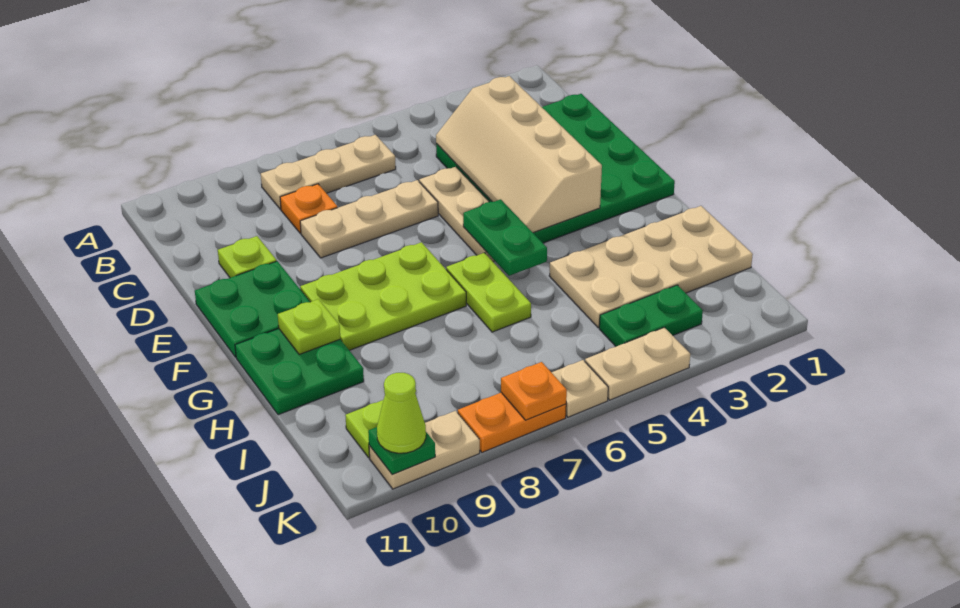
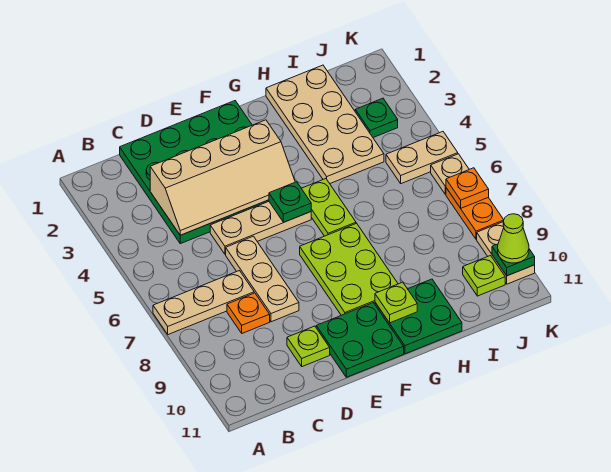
tan 1x3 plate [261,135,396,209] -> tan 1x3 plate turned to [153,271,254,335]
green 1x2 plate [463,199,547,276] -> green 1x1 plate [269,182,311,222]
lime 1x2 plate [446,253,531,332] -> lime 1x2 plate turned to [301,179,356,236]
green 1x2 plate [599,285,703,346] -> green 1x1 plate [355,98,398,138]
tan 1x2 plate [585,327,690,400] -> tan 1x2 plate turned to [386,132,458,184]

